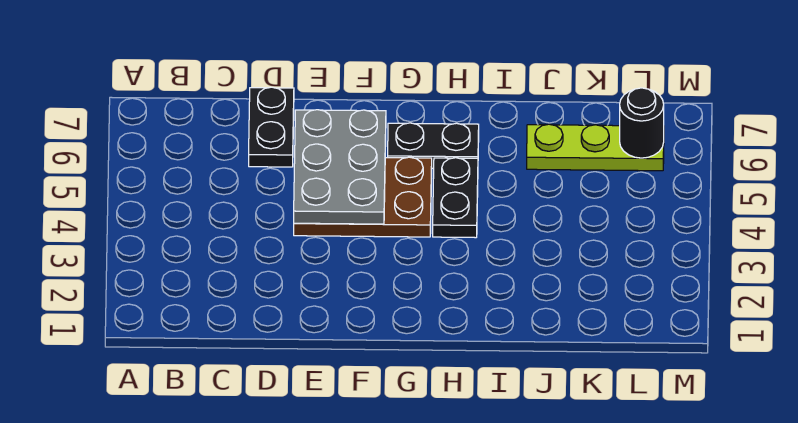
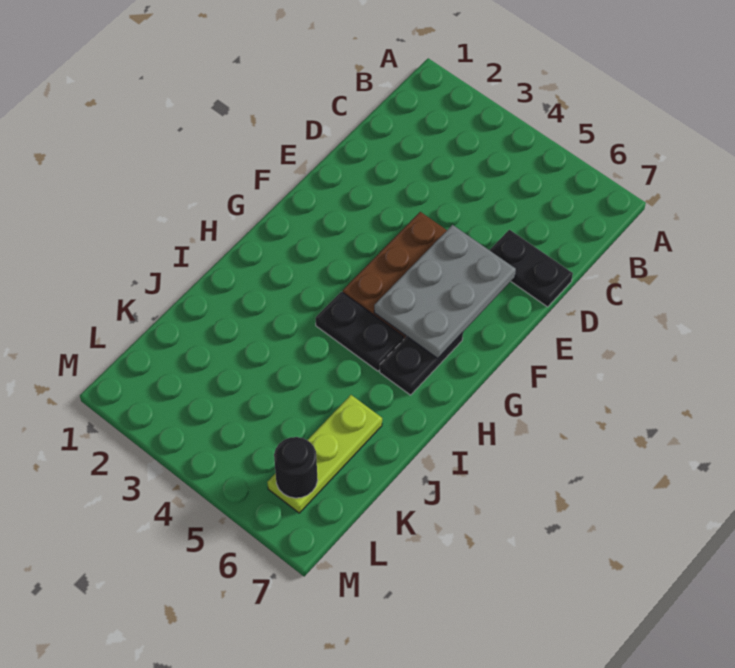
grey 2x3 plate [294,110,386,224] -> grey 2x3 plate turned to [374,225,516,359]

